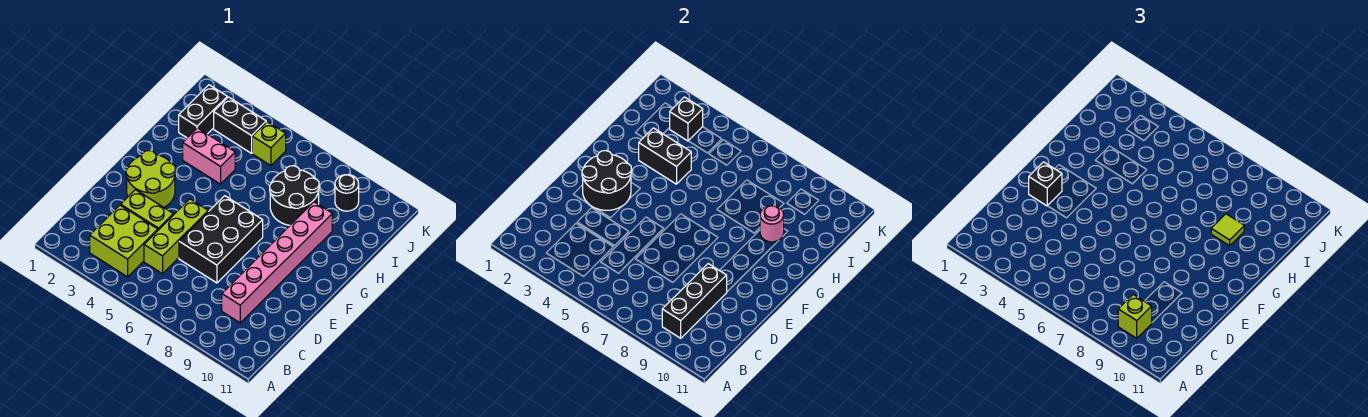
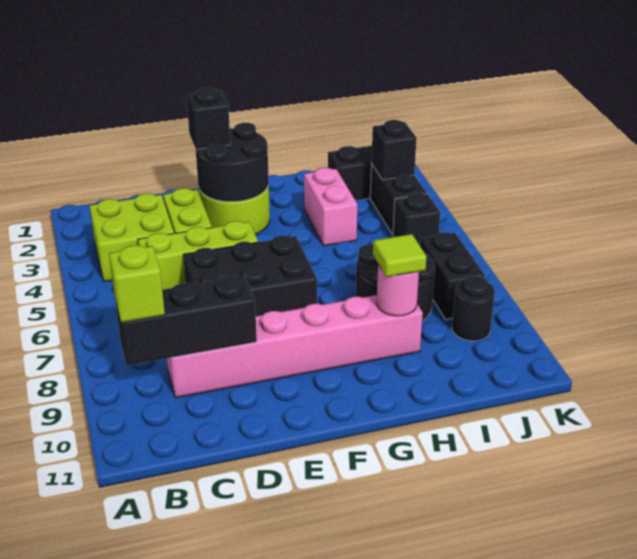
black 1x2 brick [639,128,691,184] -> black 1x2 brick moved to [420,232,485,320]
lime 1x1 brick [252,122,286,166] -> black 1x1 brick [393,193,440,244]

